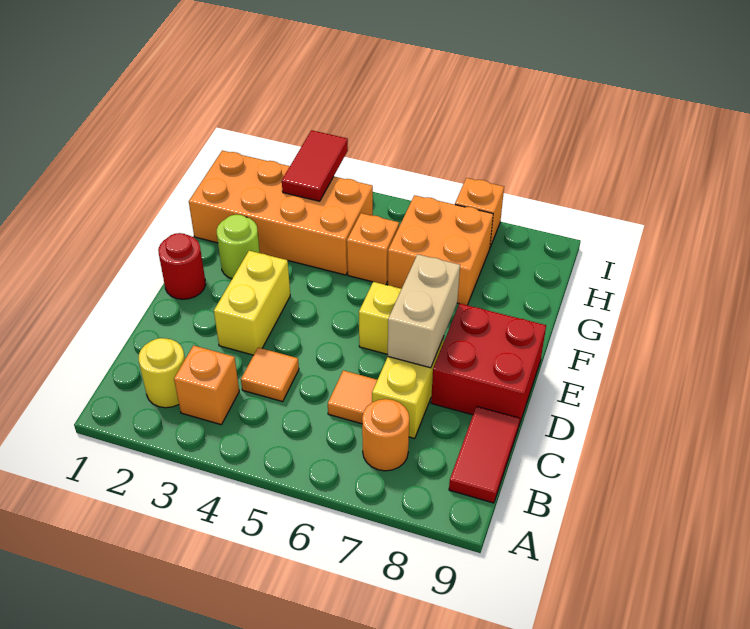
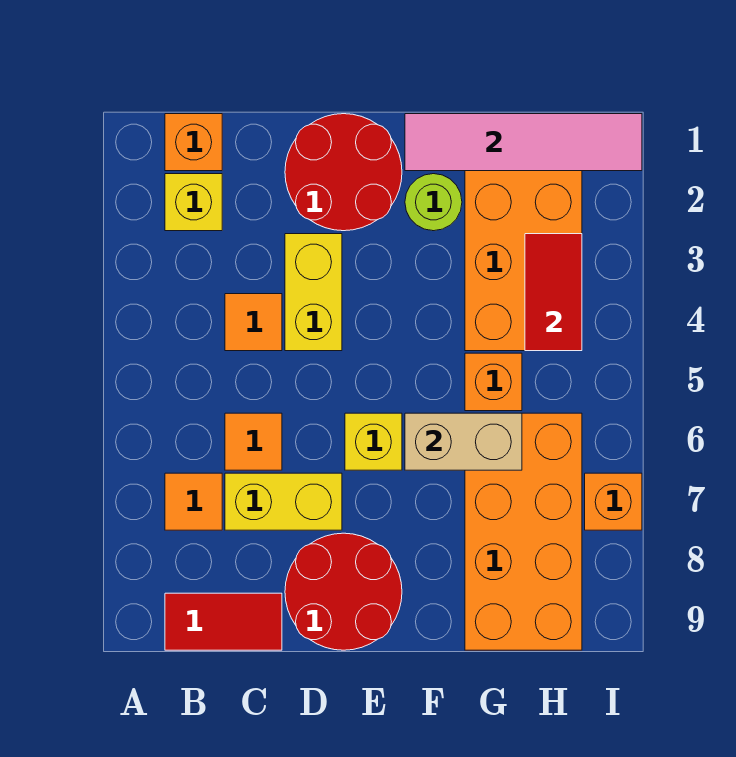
yellow 1x1 round brick [139,338,185,408] -> yellow 1x1 brick [165,174,222,231]
orange 1x1 brick [174,345,239,424] -> orange 1x1 brick moved to [165,114,222,171]
orange 1x1 round brick [362,399,409,471] -> orange 1x1 tile [165,473,222,530]
yellow 1x2 brick [214,251,290,355] -> yellow 1x2 brick turned to [285,234,342,351]
tan 1x2 brick [388,254,460,368] -> tan 1x2 brick moved to [405,413,522,470]
red 2x2 brick [431,303,546,425] -> red 2x2 round brick [285,533,402,650]
red 1x1 round brick [158,233,206,299] -> red 2x2 round brick [285,114,402,231]
none -> pink 1x4 tile [405,114,642,171]
orange 2x2 brick [388,195,493,305] -> orange 2x4 brick [465,413,582,650]
red 1x2 tile [282,130,348,201] -> red 1x2 tile turned to [525,234,582,351]

